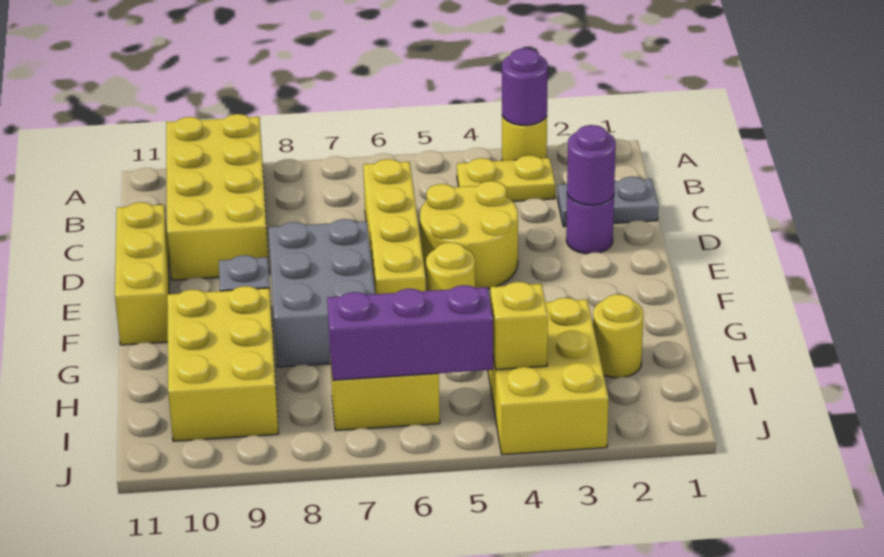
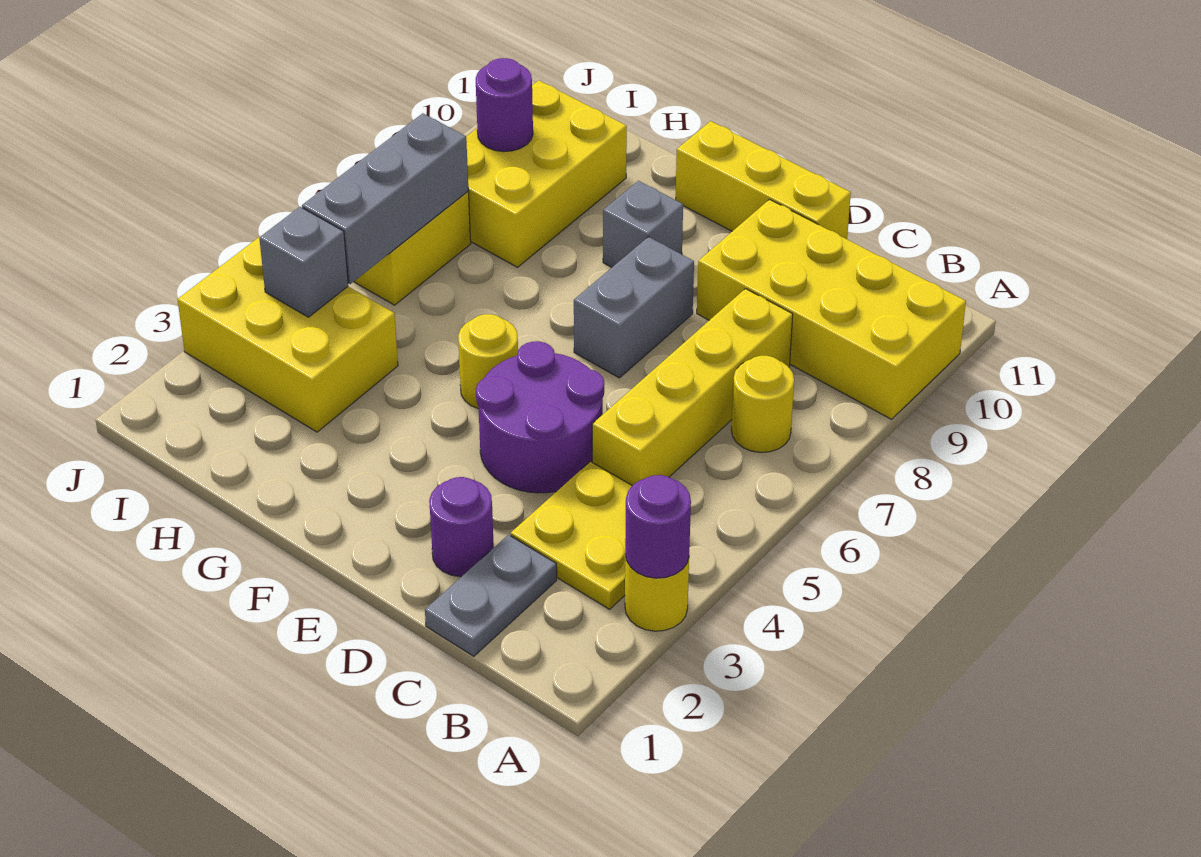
yellow 1x2 plate [457,155,555,201] -> yellow 2x2 plate [511,462,632,609]
yellow 1x4 brick [363,159,426,294] -> yellow 1x4 brick turned to [592,289,793,485]
purple 1x1 round brick [567,125,616,205] -> purple 1x1 round brick moved to [476,58,533,152]
yellow 2x2 round brick [420,181,518,289] -> purple 2x2 round brick [476,341,604,493]
grey 2x3 brick [269,219,375,367] -> grey 1x2 brick [574,237,694,378]
yellow 2x3 brick [167,286,278,441] -> yellow 2x3 brick turned to [466,80,627,267]
yellow 1x1 round brick [593,294,643,378] -> yellow 1x1 round brick moved to [731,356,794,452]
yellow 1x1 brick [490,282,548,370] -> grey 1x1 brick [259,207,348,317]
purple 1x3 brick [327,285,493,380] -> grey 1x3 brick [302,113,468,284]

